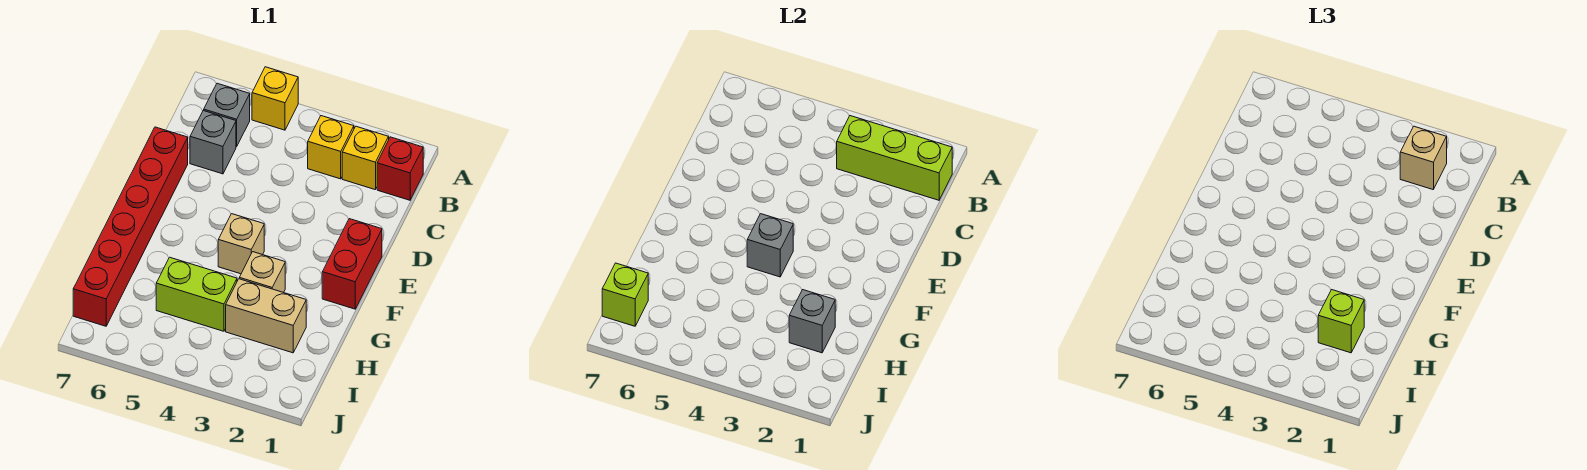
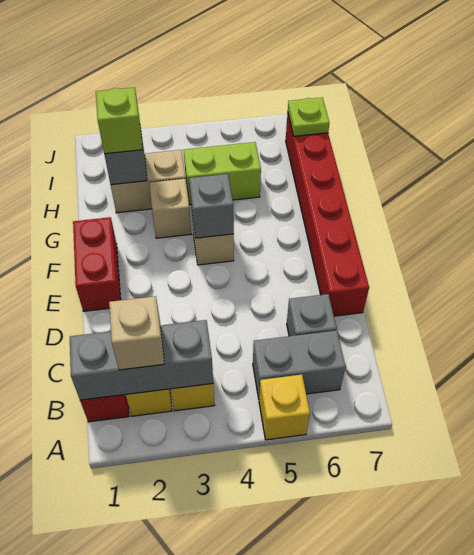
lime 1x3 brick [837,116,952,200] -> grey 1x3 brick [70,320,213,400]
grey 1x1 brick [204,83,250,147] -> grey 1x2 brick [253,330,346,398]
lime 1x1 brick [602,263,648,326] -> lime 1x1 plate [288,98,329,136]

